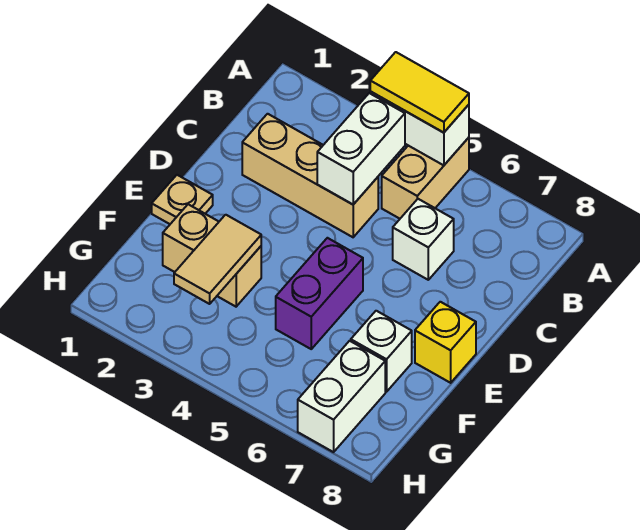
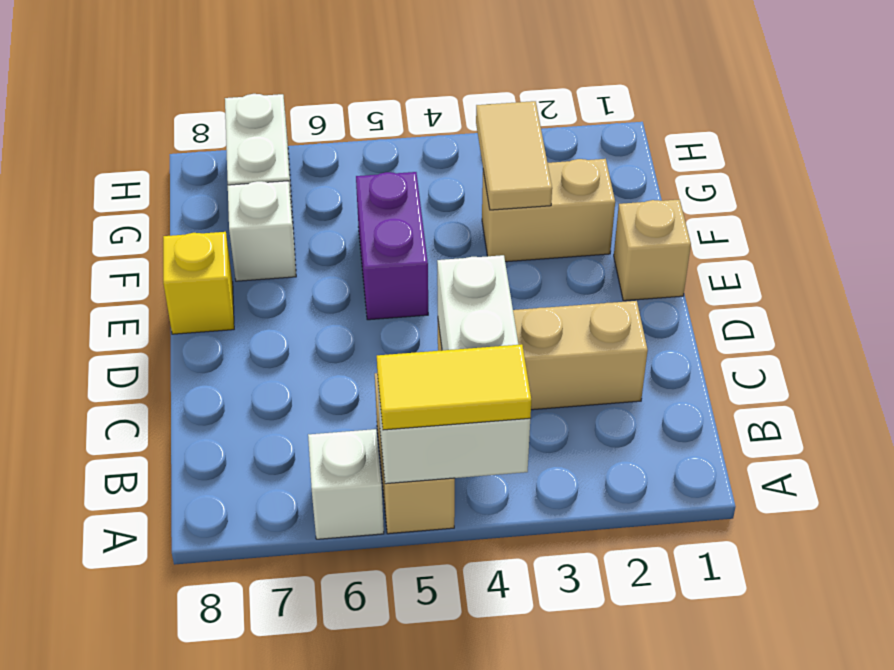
white 1x1 brick [393,199,454,280] -> white 1x1 brick moved to [308,429,384,539]
tan 1x1 plate [152,175,213,224] -> tan 1x1 brick [614,199,691,301]

